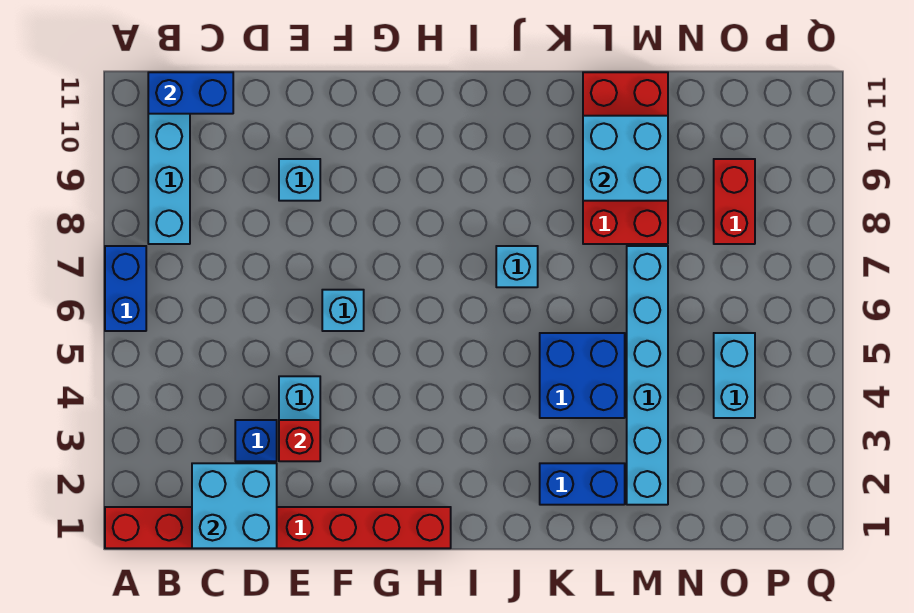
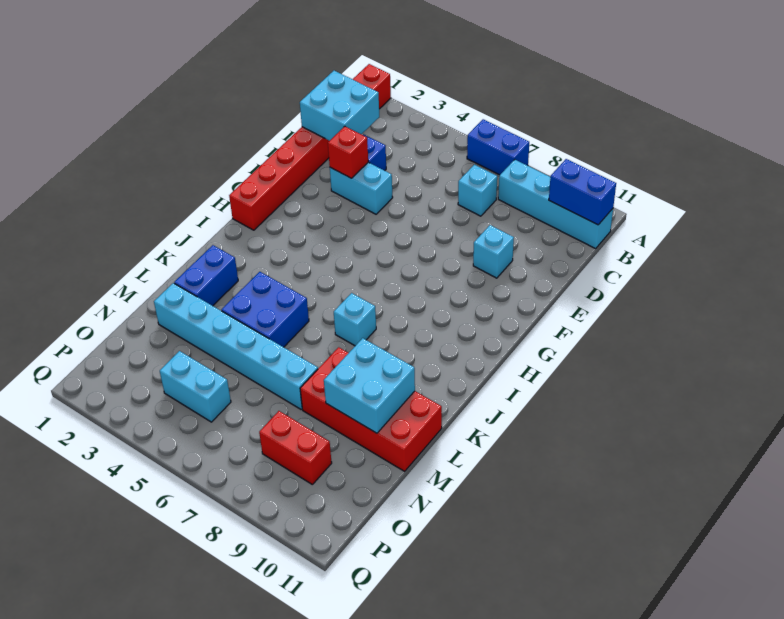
blue 1x2 brick [148,72,233,114] -> blue 1x2 brick turned to [549,159,616,225]
cyan 1x1 brick [322,290,364,331] -> cyan 1x1 brick moved to [458,165,497,216]

